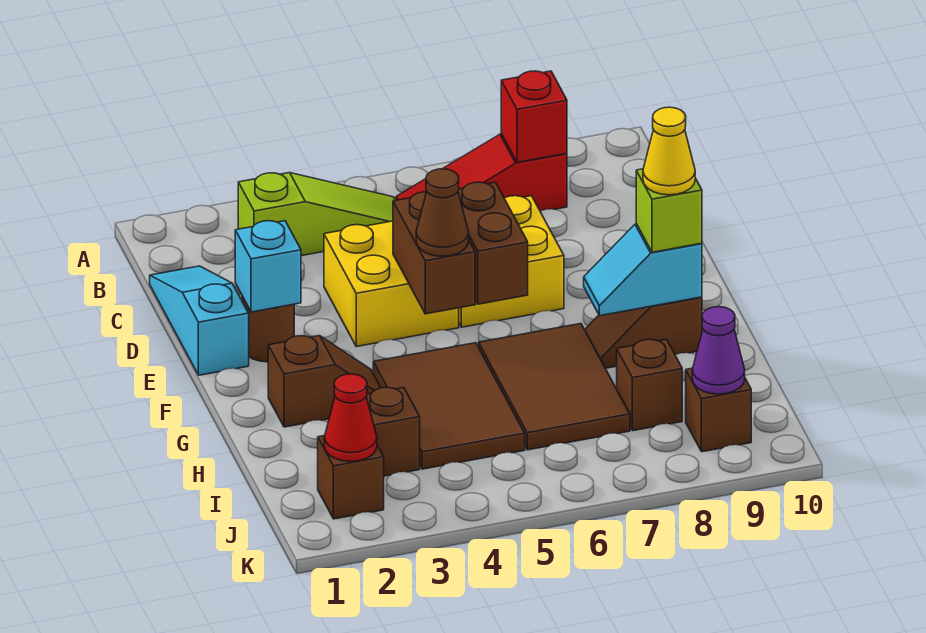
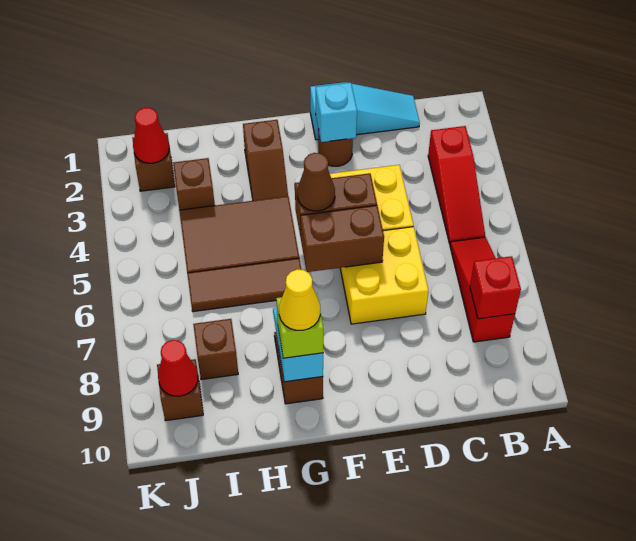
lime 1x3 slope [238,173,395,256] -> red 1x3 slope [428,126,485,244]
brown 2x3 tile [479,324,630,450] -> brown 1x3 tile [187,258,301,312]
purple 1x1 cone [692,307,745,394] -> red 1x1 cone [158,340,198,396]

